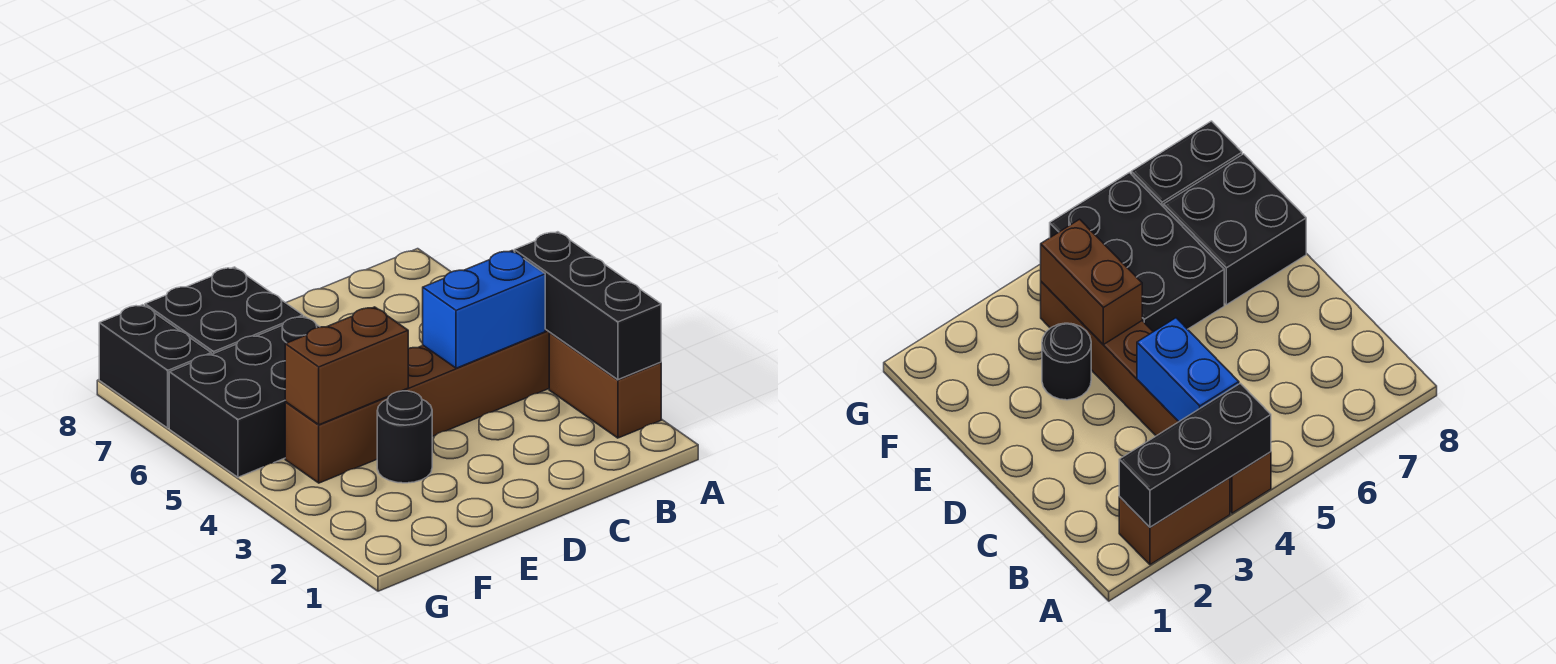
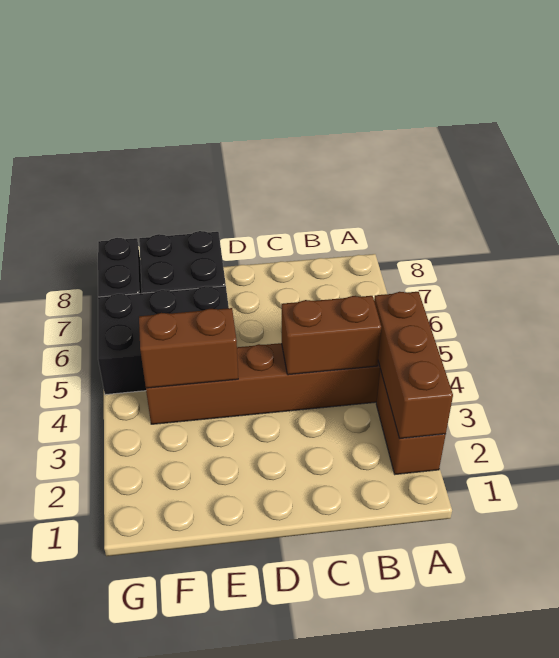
black 1x3 brick [514,232,661,380] -> brown 1x3 brick [374,292,453,439]
blue 1x2 brick [423,251,545,368] -> brown 1x2 brick [282,296,381,375]
black 1x1 round brick [377,391,432,483] -> none

